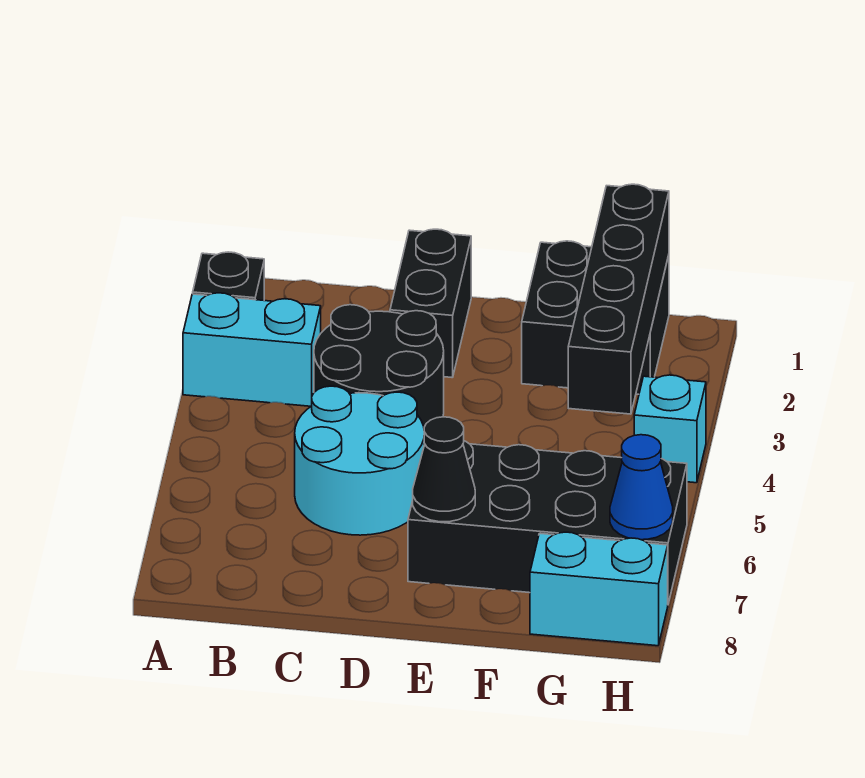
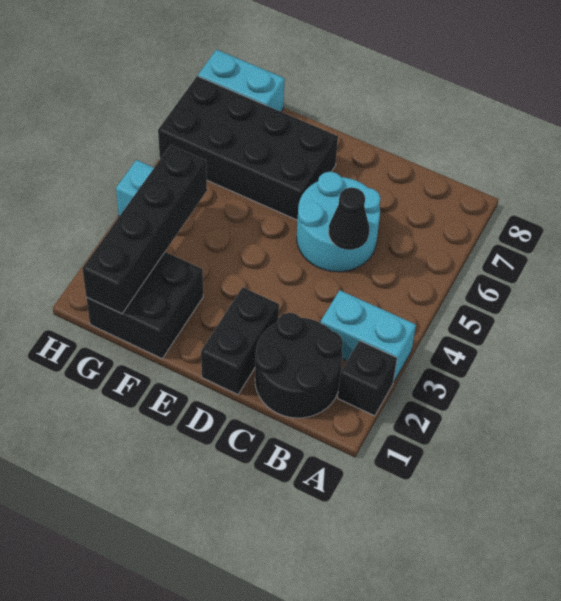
black 2x2 round brick [314,305,444,427] -> black 2x2 round brick moved to [255,313,343,418]
black 1x1 cone [413,417,475,522] -> black 1x1 cone moved to [329,187,369,250]
blue 1x1 cone [610,435,673,540] -> none

